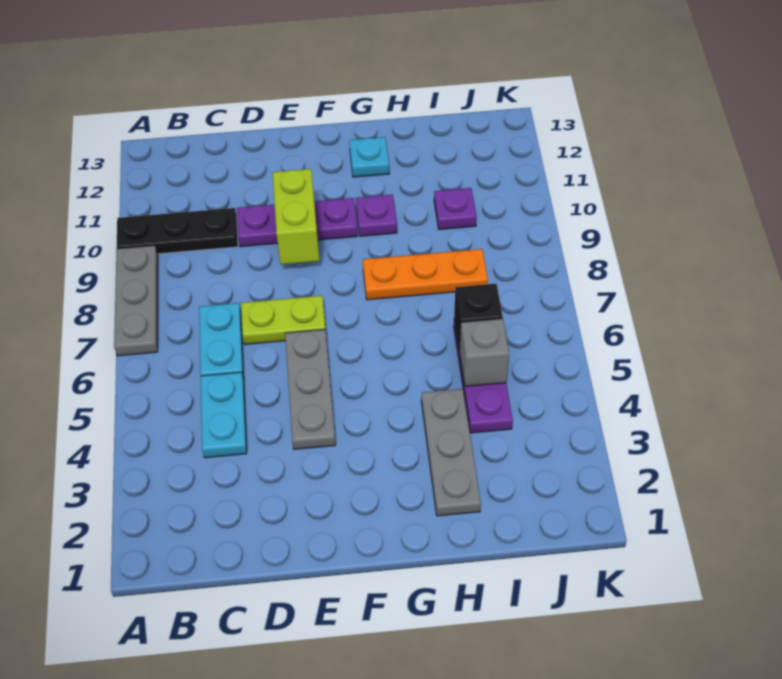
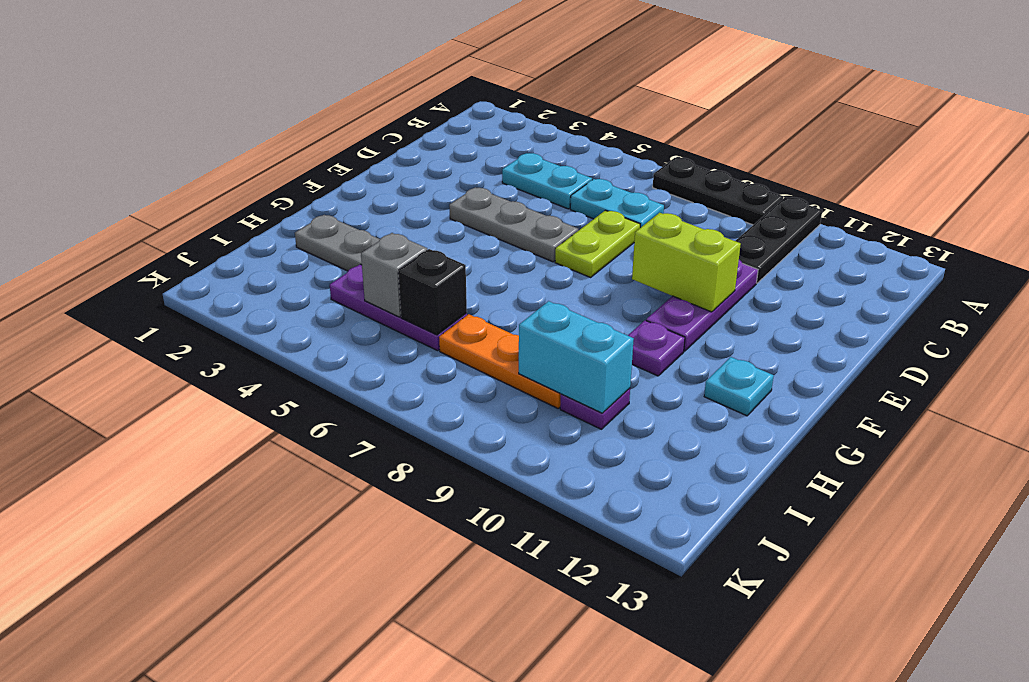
grey 1x3 plate [114,245,158,356] -> black 1x3 plate [653,158,783,225]
orange 1x3 plate [363,249,488,300] -> orange 1x3 plate turned to [439,314,561,408]
none -> cyan 1x2 brick [519,301,634,413]

